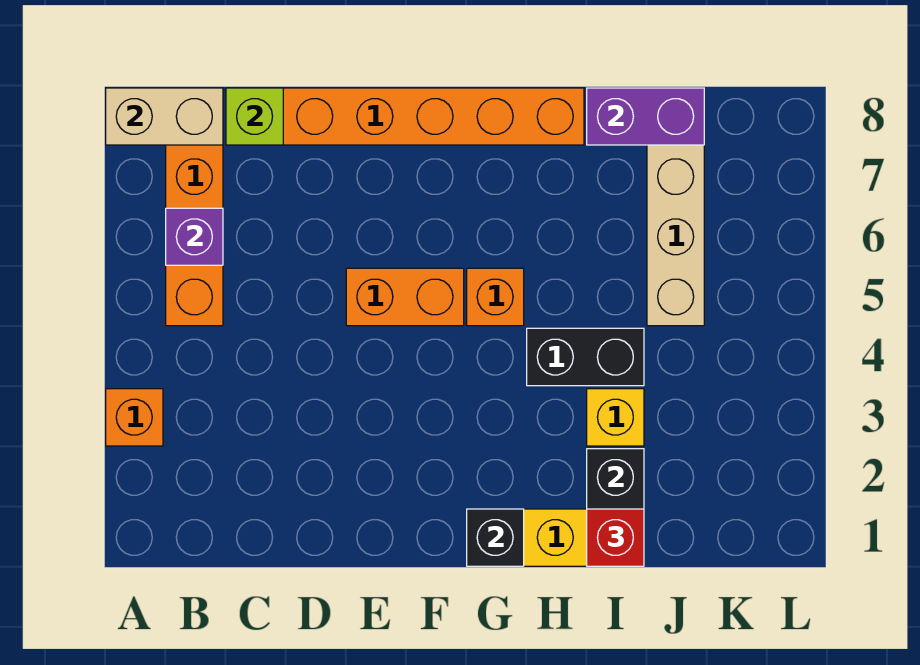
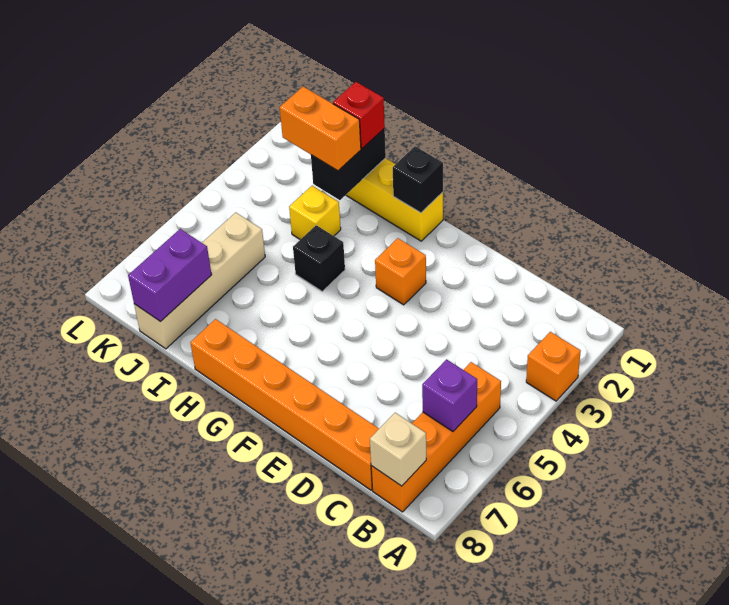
tan 1x2 brick [106,88,223,145] -> tan 1x1 brick [370,413,426,486]
lime 1x1 brick [226,88,283,145] -> none
orange 1x2 brick [346,268,464,326] -> orange 1x2 brick moved to [280,87,361,171]
orange 1x1 brick [467,268,524,326] -> orange 1x1 brick moved to [375,238,426,305]
black 1x2 brick [527,328,644,386] -> black 1x1 brick [293,225,345,291]
purple 1x2 brick [587,88,704,145] -> purple 1x2 brick turned to [128,229,212,321]

